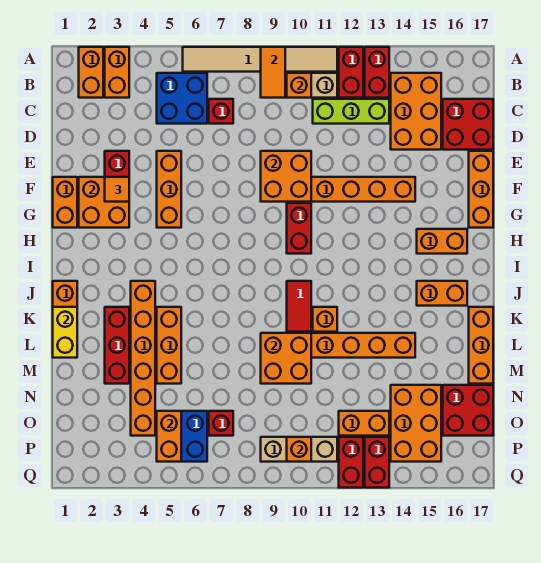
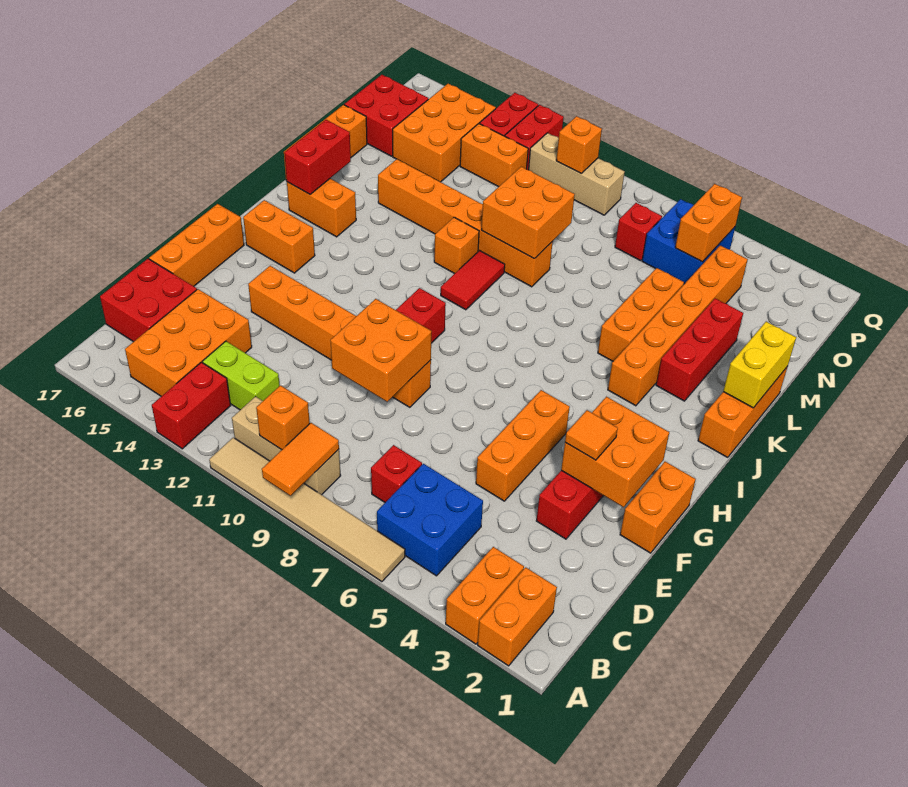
red 1x2 brick [339,47,363,98] -> red 1x2 brick moved to [284,120,351,194]
lime 1x3 brick [313,99,389,124] -> lime 1x2 brick [203,341,280,410]

